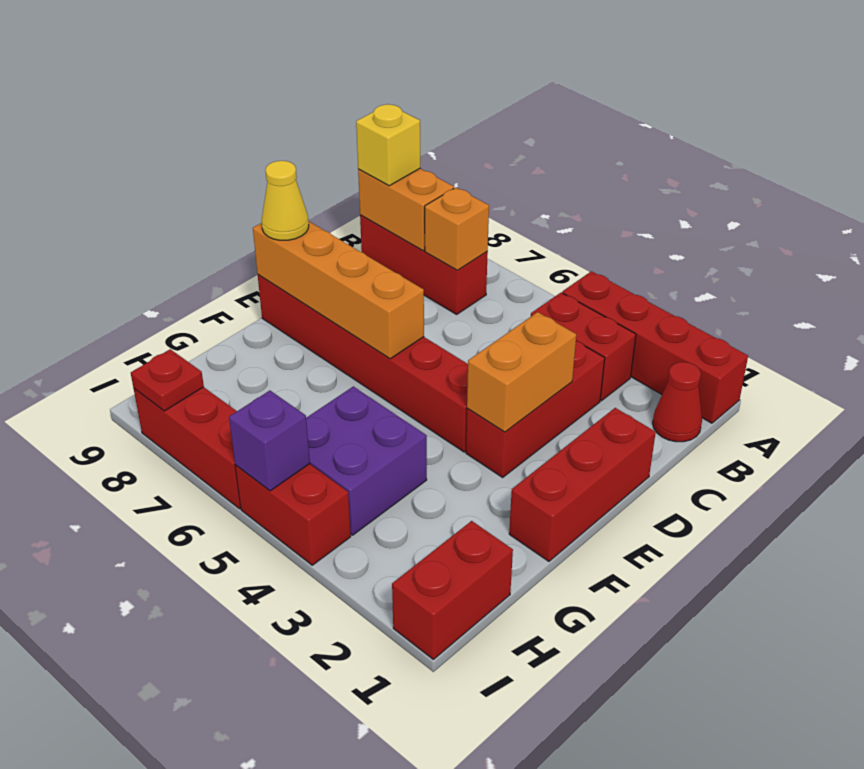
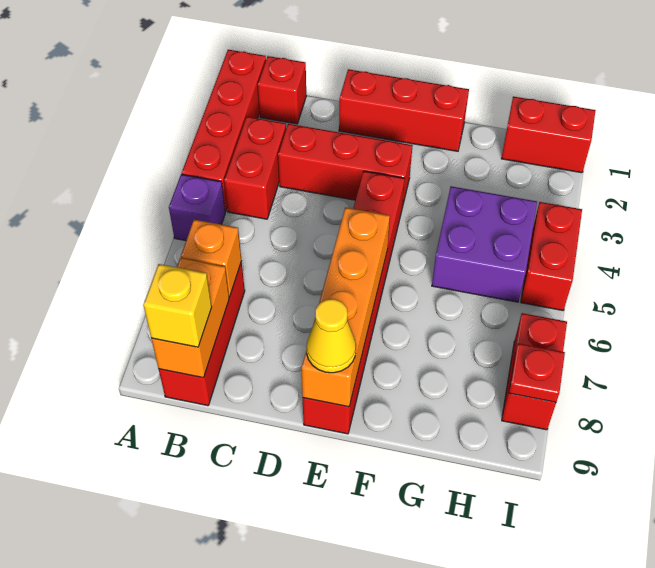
red 1x1 cone [653,362,702,442] -> red 1x1 brick [258,56,306,124]
orange 1x2 brick [467,312,576,432] -> none
purple 1x1 brick [229,391,310,491] -> purple 1x1 brick moved to [169,174,225,241]
red 1x3 brick [134,387,241,509] -> red 1x2 brick [502,313,567,430]

